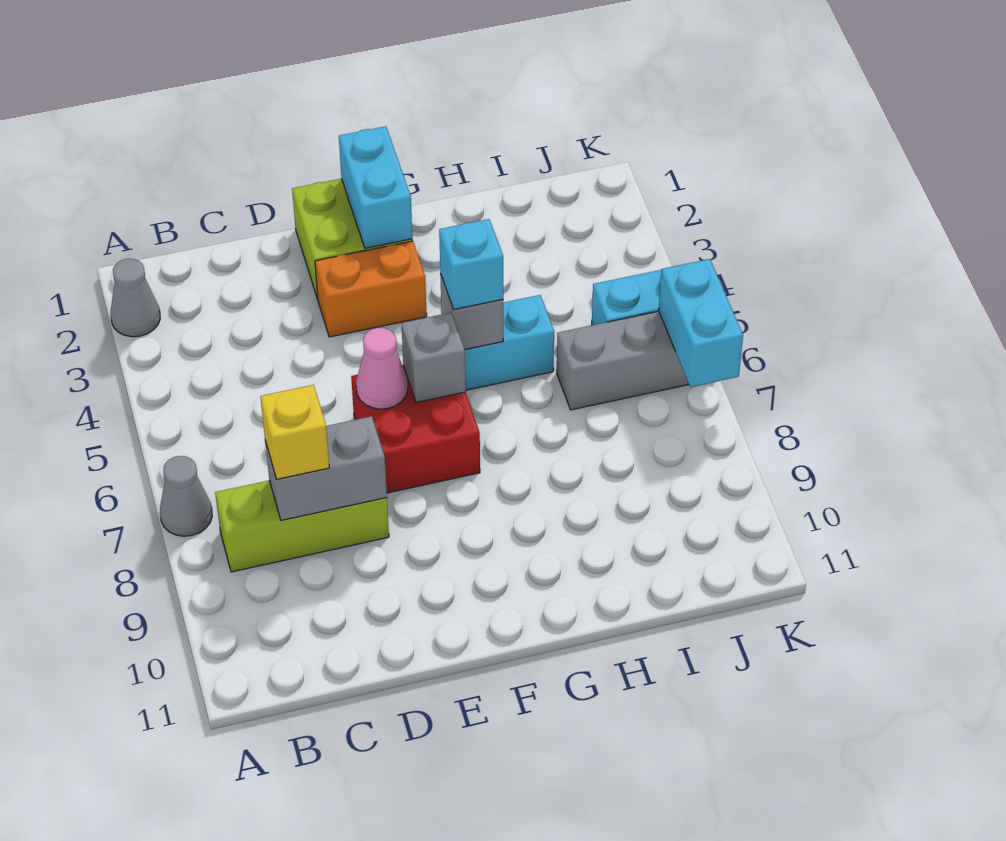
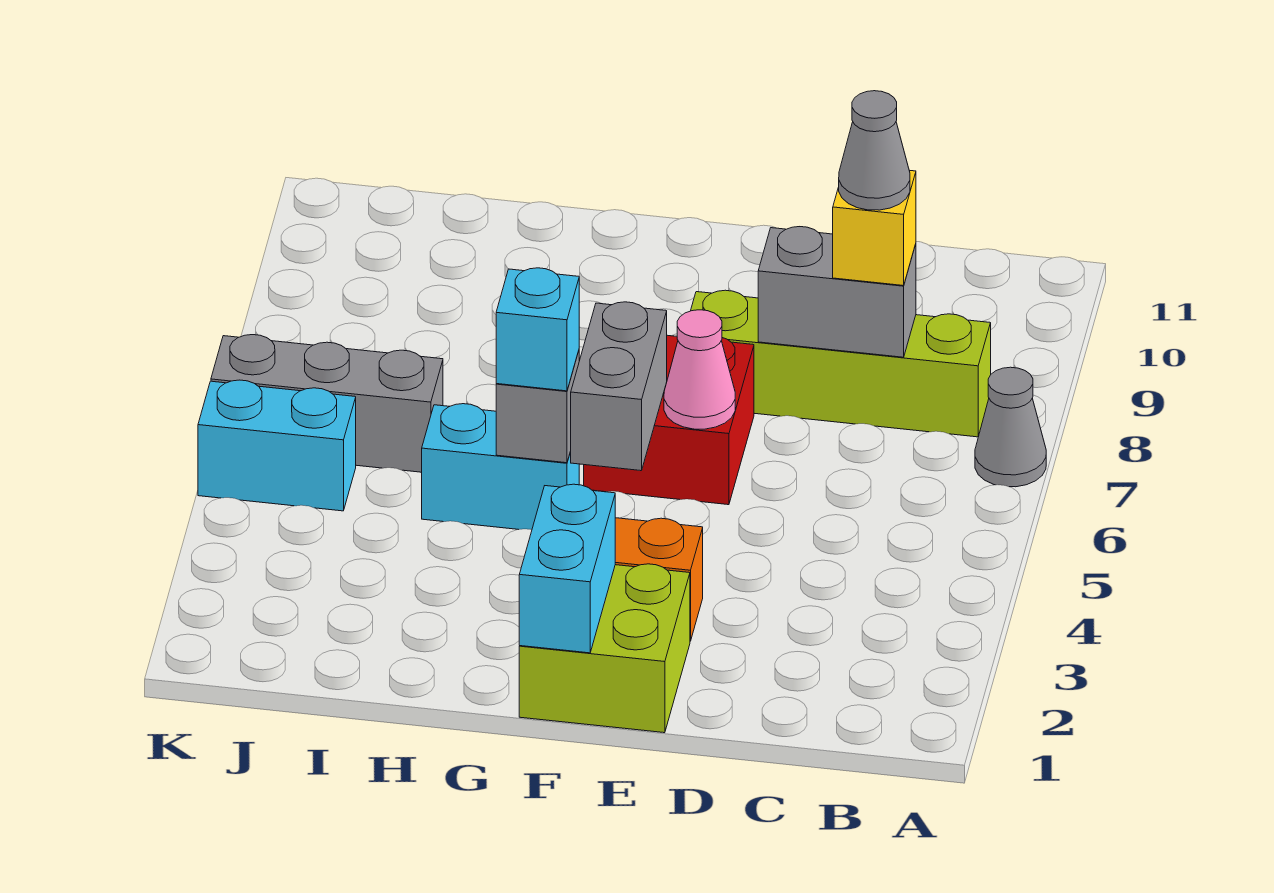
grey 1x1 cone [111,259,160,337] -> grey 1x1 cone moved to [839,91,910,210]
lime 1x3 brick [215,481,389,572] -> lime 1x4 brick [691,290,991,437]
grey 1x1 brick [402,313,466,402] -> grey 1x2 brick [570,302,667,471]
cyan 1x2 brick [659,259,743,387] -> none

